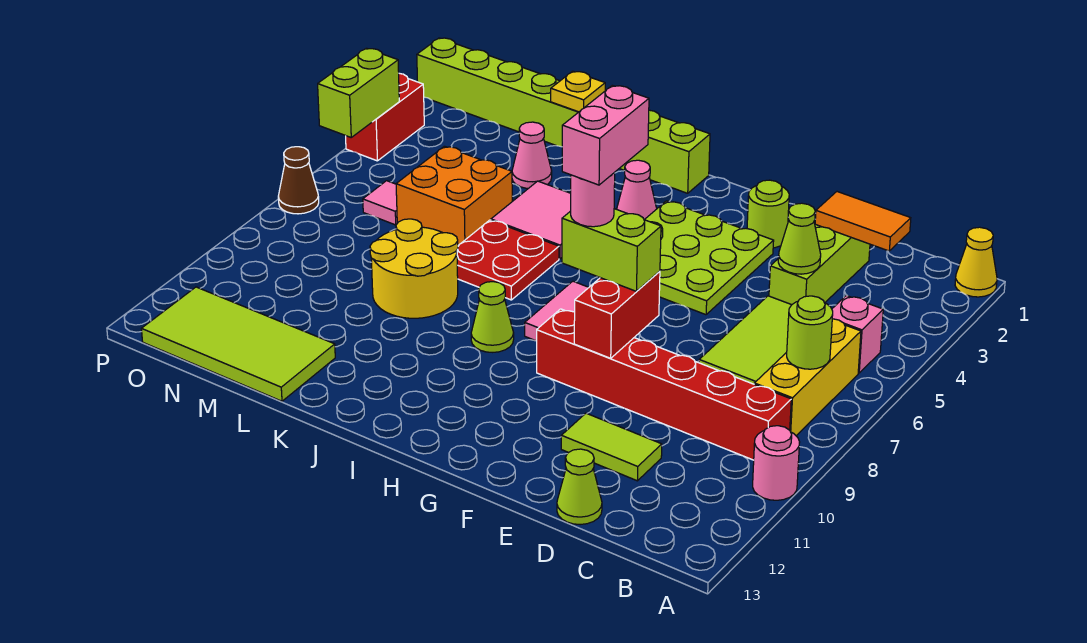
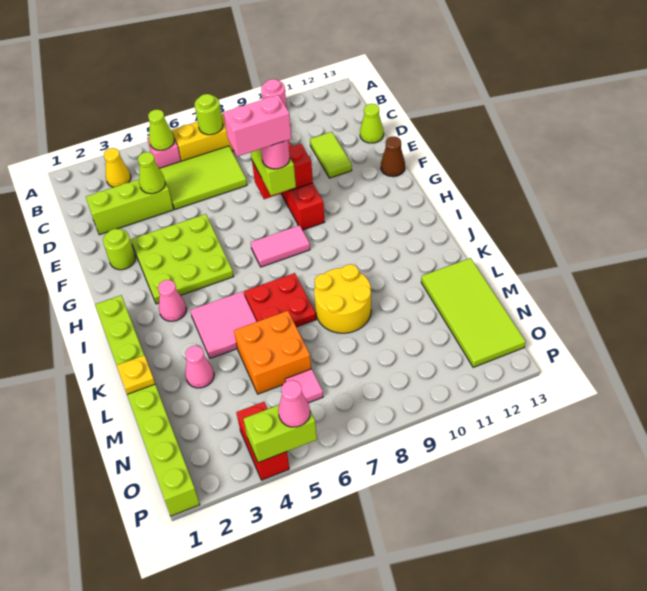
yellow 1x1 cone [955,227,997,297] -> yellow 1x1 cone moved to [104,148,131,187]
orange 1x2 tile [815,192,911,251] -> none
lime 1x1 cone [471,282,514,352] -> lime 1x1 cone moved to [148,109,174,150]
red 1x2 brick [346,73,424,161] -> red 1x2 brick turned to [236,402,289,480]
none -> pink 1x1 cone [278,380,310,427]
brown 1x1 cone [278,147,319,214] -> brown 1x1 cone moved to [381,137,405,177]

